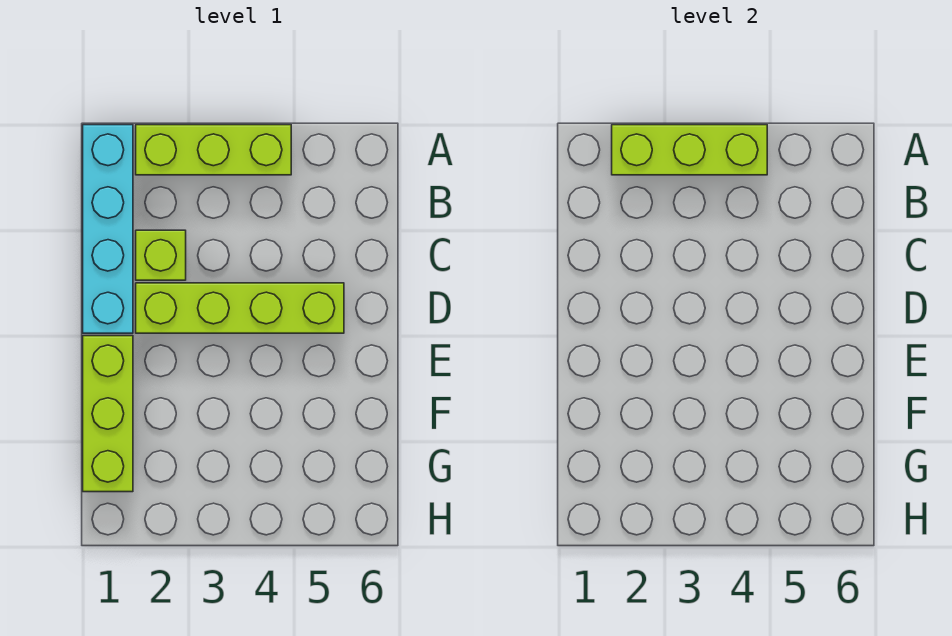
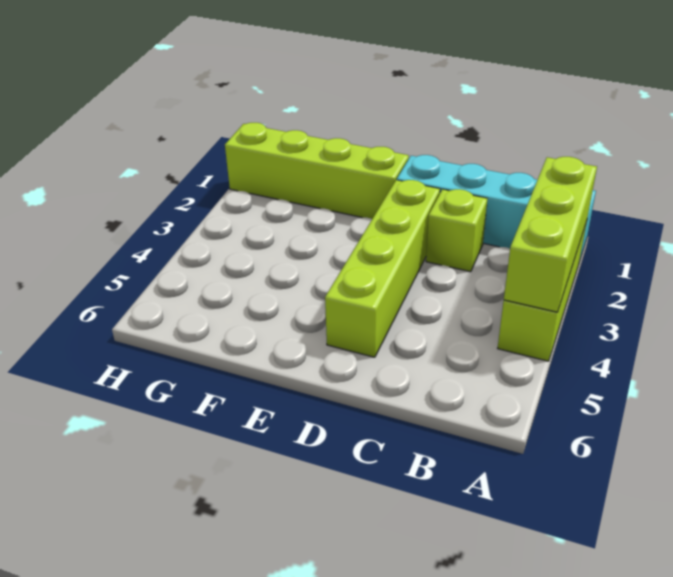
lime 1x3 brick [83,336,133,492] -> lime 1x4 brick [225,123,409,219]

